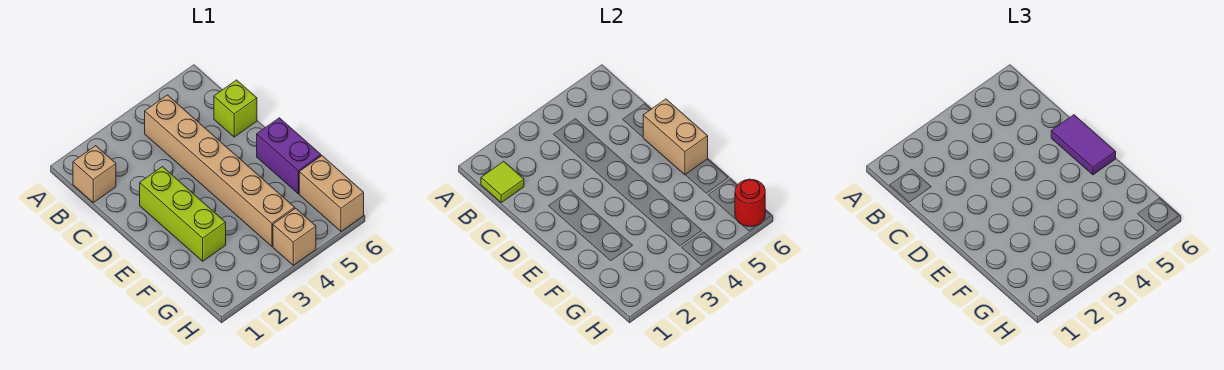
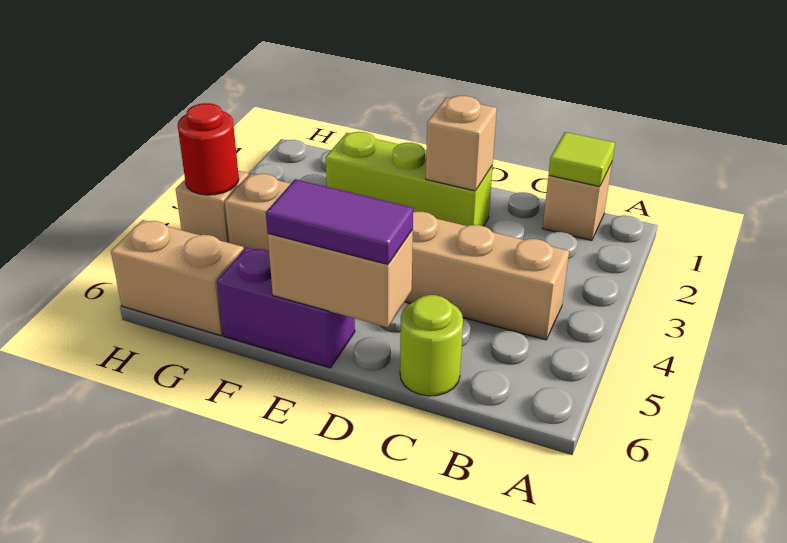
lime 1x1 brick [214,80,257,137] -> lime 1x1 round brick [400,295,463,396]
none -> tan 1x1 brick [426,96,497,191]
red 1x1 round brick [735,179,765,227] -> red 1x1 round brick moved to [178,103,239,195]

